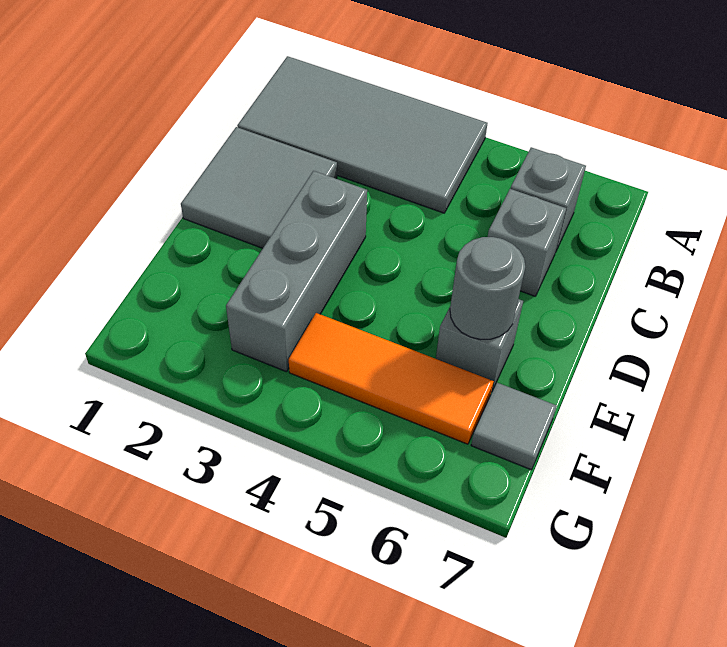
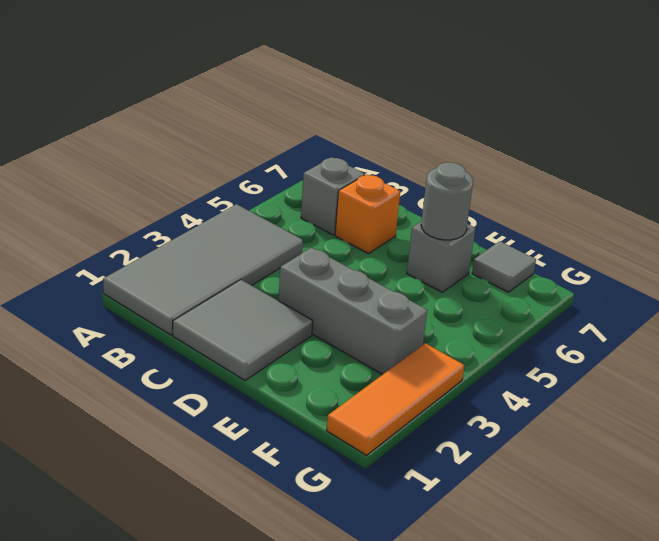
grey 1x1 brick [488,189,566,296] -> orange 1x1 brick [335,174,400,254]
orange 1x3 tile [289,313,494,444] -> orange 1x3 tile moved to [327,343,464,455]

